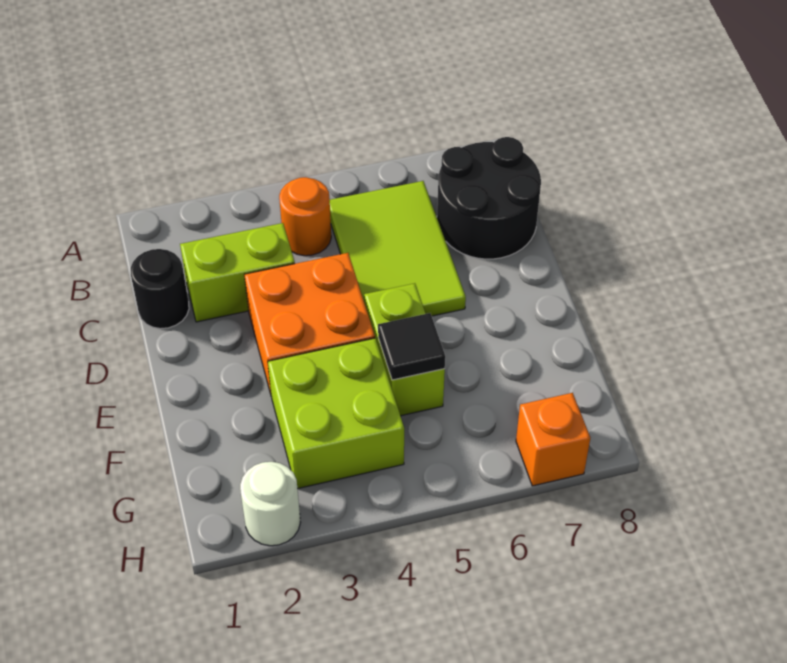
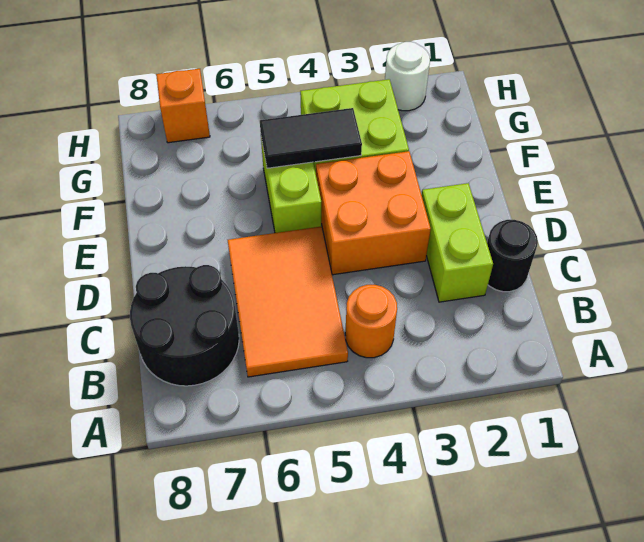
lime 2x3 tile [330,181,466,316] -> orange 2x3 tile [228,226,348,377]
lime 1x2 brick [180,223,295,322] -> lime 1x2 brick turned to [422,183,493,302]
black 1x1 tile [378,313,445,380] -> black 1x2 tile [260,108,362,168]

